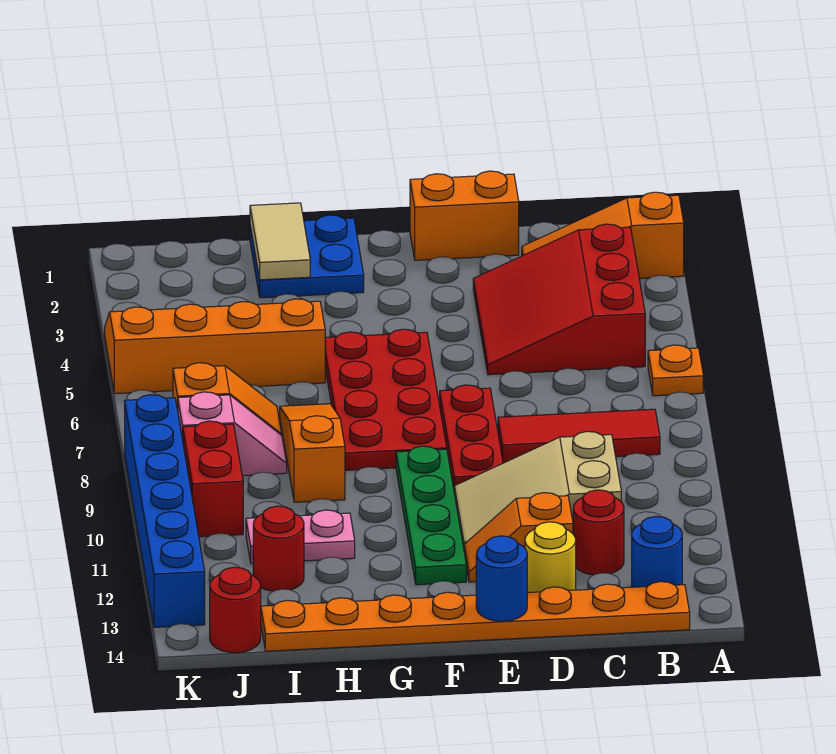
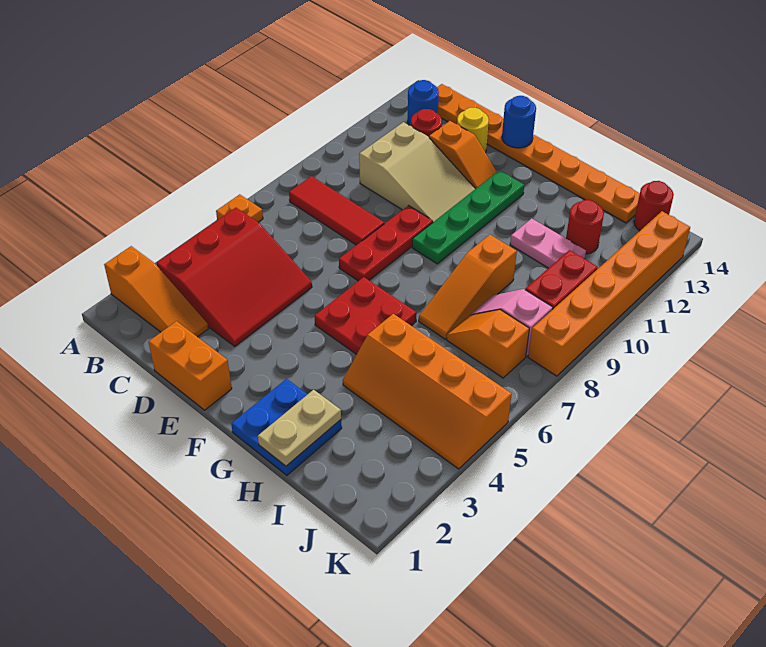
red 2x4 plate [325,329,447,470] -> red 2x2 plate [314,277,416,354]
tan 1x2 tile [250,203,310,280] -> tan 1x2 plate [258,390,341,466]
blue 1x6 brick [125,395,205,627] -> orange 1x6 brick [528,211,690,376]

